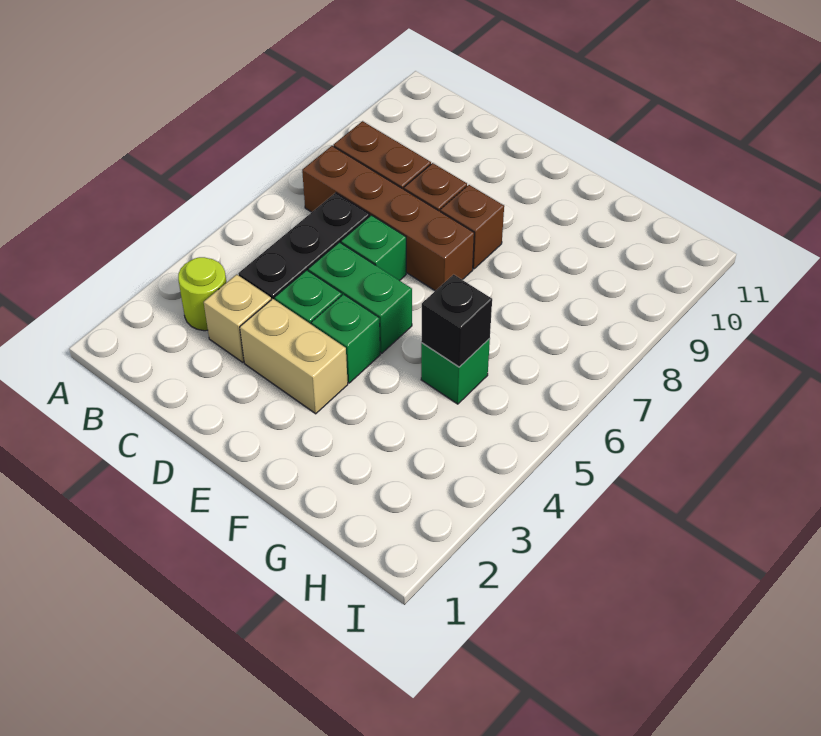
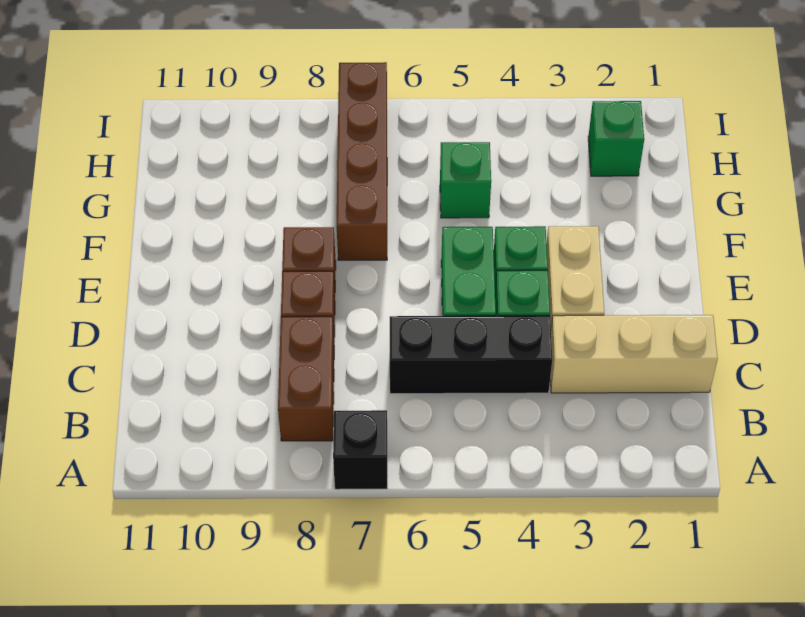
lime 1x1 round brick [178,257,226,331] -> none
brown 1x4 brick [302,146,474,291] -> brown 1x4 brick moved to [337,62,387,260]
tan 1x1 brick [204,275,271,362] -> tan 1x3 brick [550,315,718,393]
green 1x1 brick [341,215,406,281] -> green 1x1 brick moved to [588,101,644,176]
black 1x1 brick [421,275,492,367] -> black 1x1 brick moved to [333,410,387,489]

